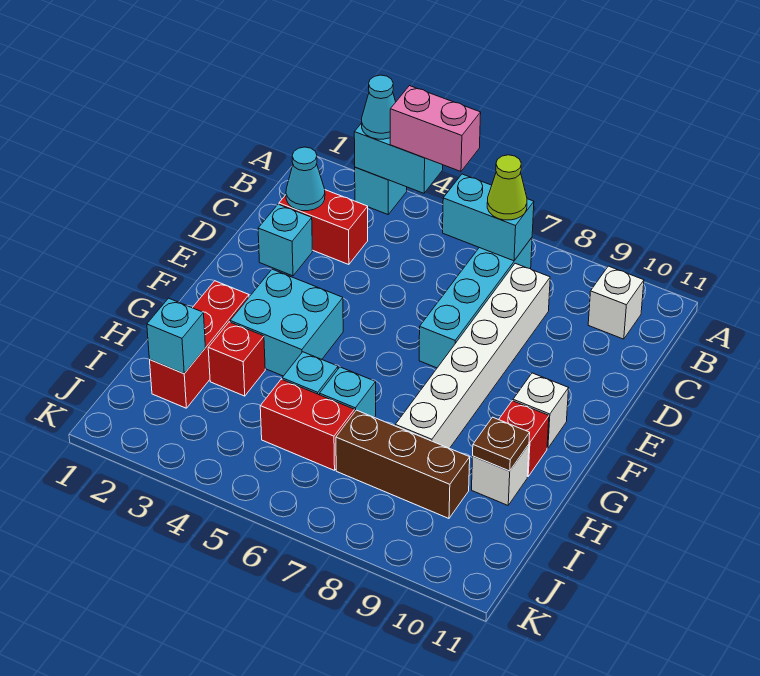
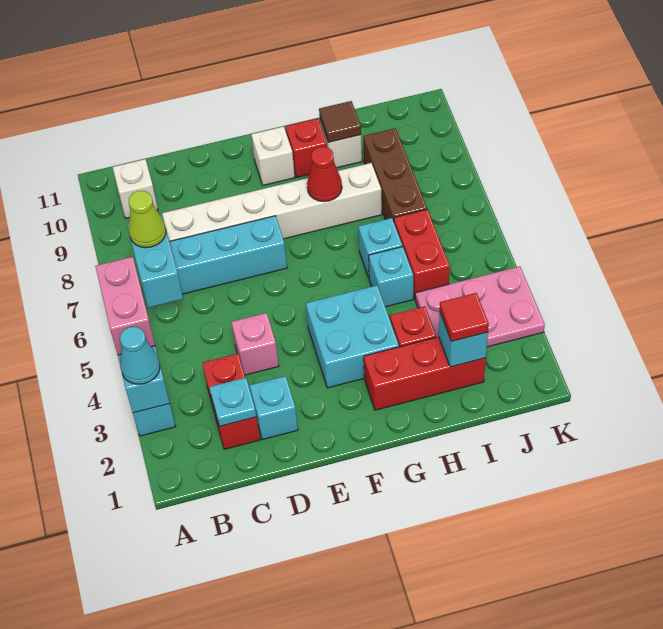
cyan 1x1 cone [286,147,325,211] -> cyan 1x1 plate [209,378,256,426]
none -> pink 1x1 brick [231,313,279,375]
none -> red 1x1 cone [307,147,342,202]
brown 1x1 plate [473,417,530,471] -> brown 1x1 tile [319,101,361,142]
none -> red 1x1 tile [440,293,489,341]
none -> pink 2x3 plate [415,267,545,347]

